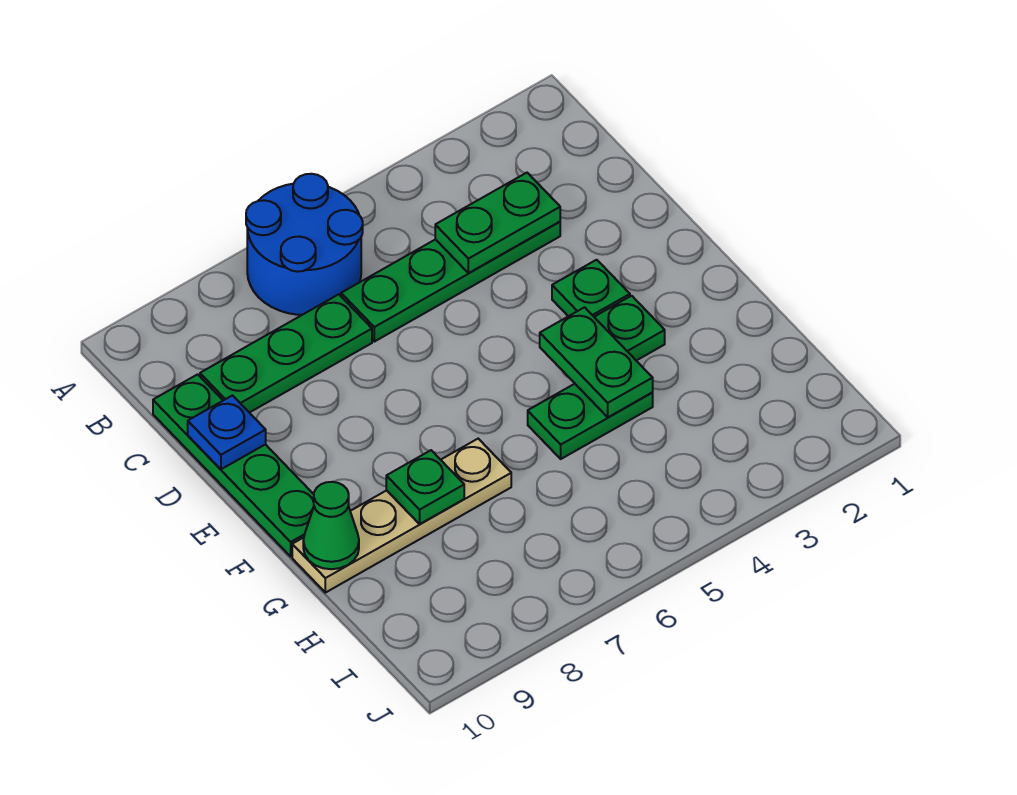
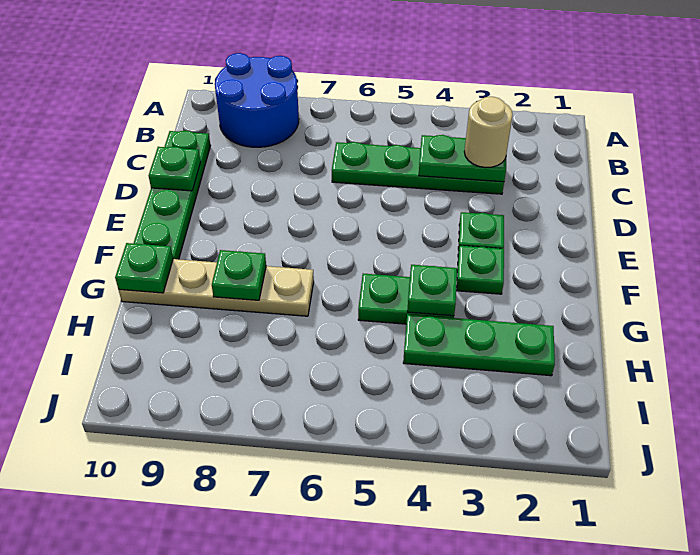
blue 2x2 round brick [246,174,363,315] -> blue 2x2 round brick moved to [215,53,299,147]
none -> tan 1x1 round brick [464,97,513,168]
green 1x3 plate [200,294,372,413] -> green 1x3 plate moved to [403,314,555,376]
blue 1x1 plate [188,395,266,469] -> green 1x1 plate [149,146,201,191]
green 1x2 plate [540,307,653,417] -> green 1x1 plate [407,265,457,316]
green 1x1 cone [303,482,359,569] -> green 1x1 plate [115,243,173,293]

